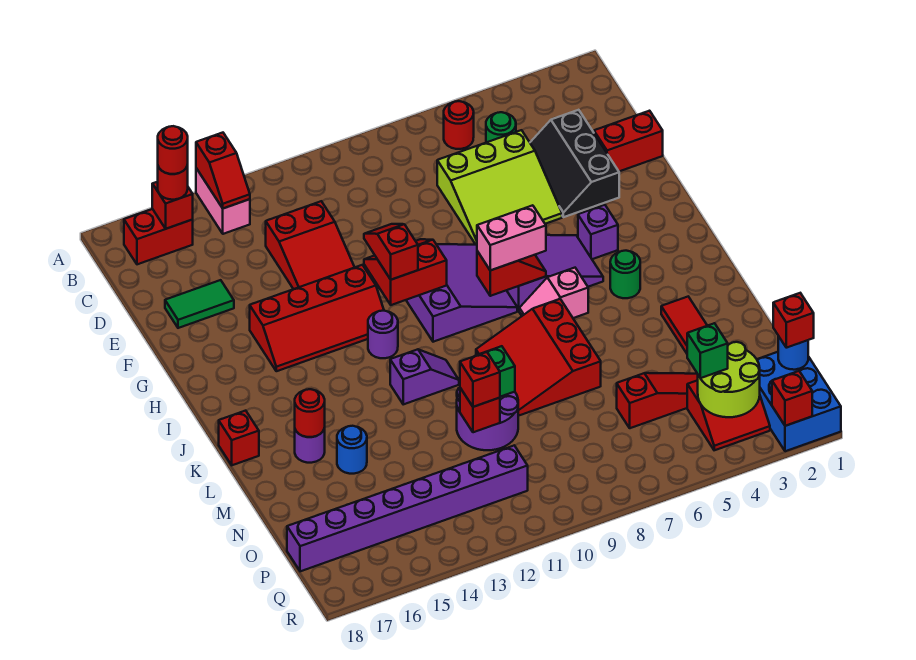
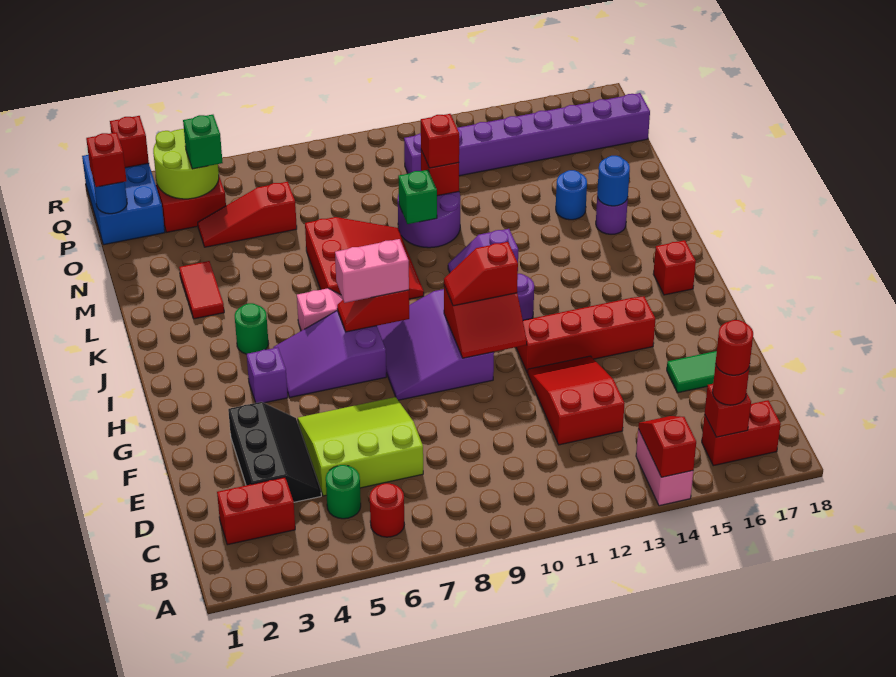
red 1x2 brick [594,111,663,171] -> red 1x2 brick moved to [217,477,295,545]
red 1x2 slope [364,224,418,280] -> red 1x2 slope turned to [444,242,518,306]
red 1x1 brick [219,411,259,465] -> red 1x1 brick moved to [653,240,696,295]
red 1x1 round brick [295,389,325,437] -> blue 1x1 round brick [597,156,630,206]

